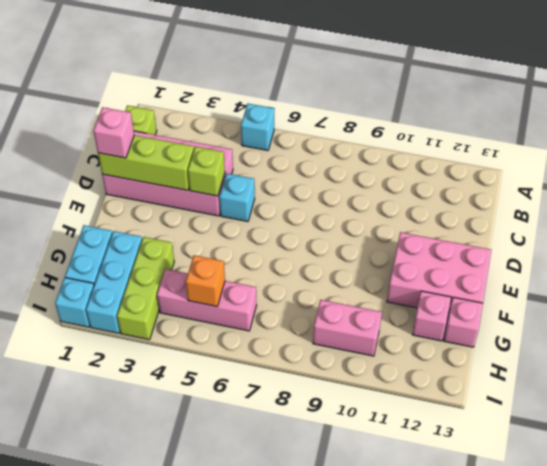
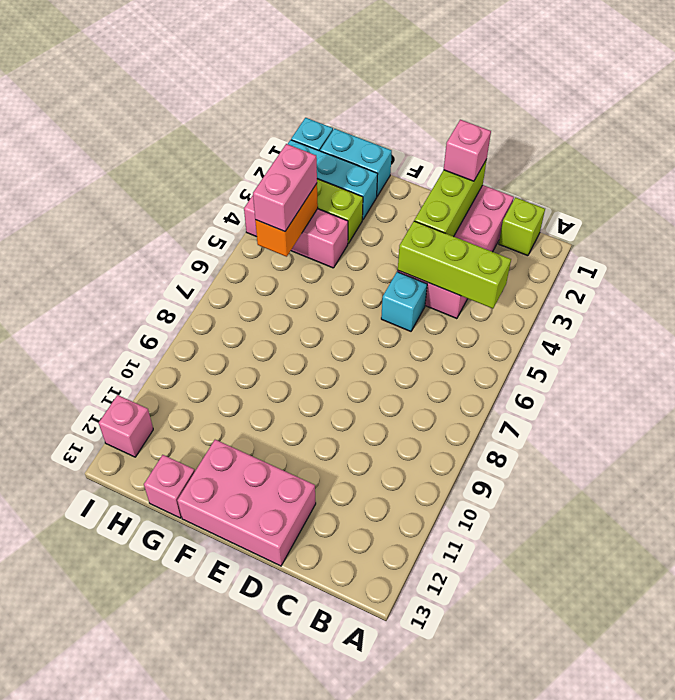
cyan 1x1 brick [241,104,274,150] -> none
lime 1x1 brick [188,147,225,196] -> lime 1x3 brick [398,221,511,309]
pink 2x3 brick [387,232,491,314] -> pink 2x3 brick turned to [177,440,316,566]
pink 1x1 brick [412,291,451,341] -> pink 1x1 brick moved to [99,395,153,457]
pink 1x3 brick [157,269,256,331] -> pink 1x3 brick turned to [244,196,348,268]
orange 1x1 brick [186,255,225,307] -> orange 1x2 brick [255,184,318,257]
pink 1x2 brick [313,300,382,356] -> pink 1x2 brick moved to [253,144,317,232]

